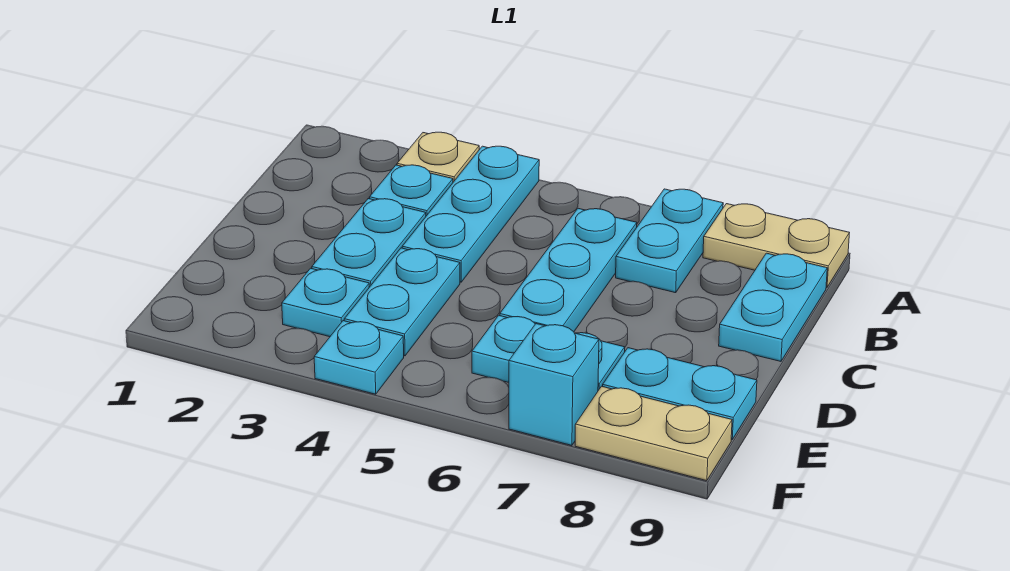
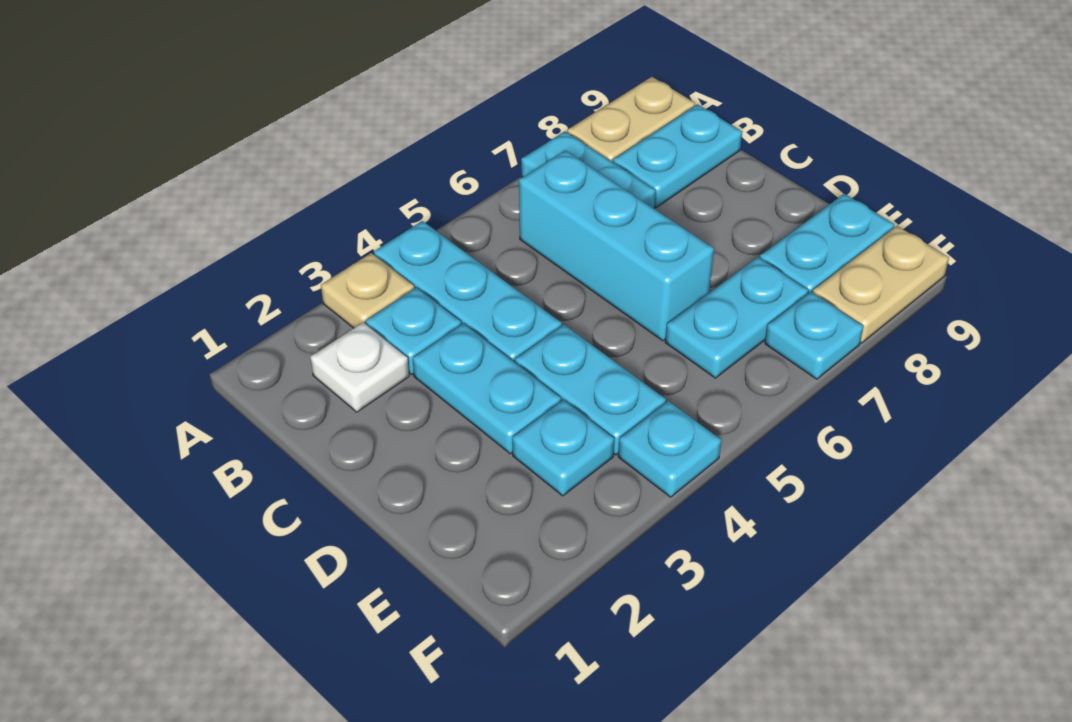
none -> white 1x1 plate [310,323,409,412]
cyan 1x3 plate [500,208,637,332] -> cyan 1x3 brick [519,150,714,341]
cyan 1x2 plate [719,253,827,361] -> cyan 1x2 plate turned to [613,104,742,207]
cyan 1x1 brick [509,324,599,445] -> cyan 1x1 plate [765,292,863,379]

